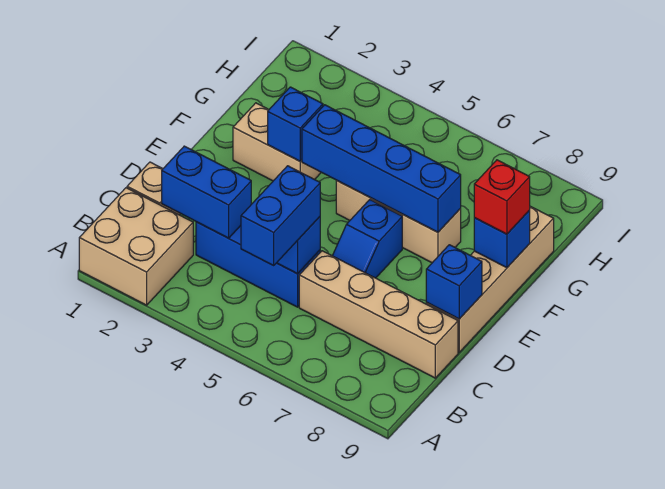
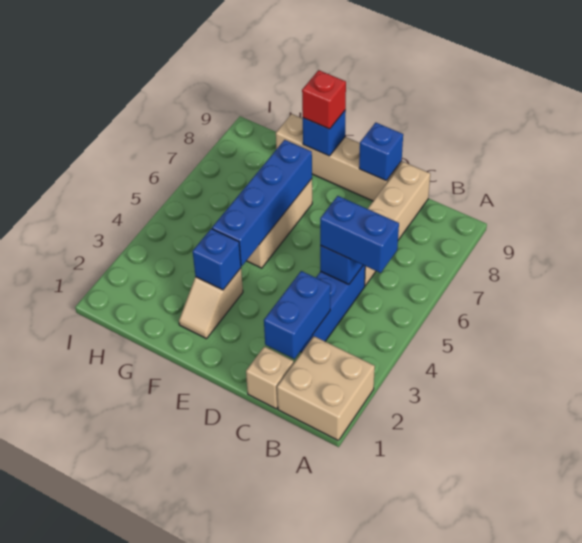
blue 1x2 slope [333,200,402,278] -> none
tan 1x2 brick [233,103,321,181] -> tan 1x2 slope [179,268,243,339]

